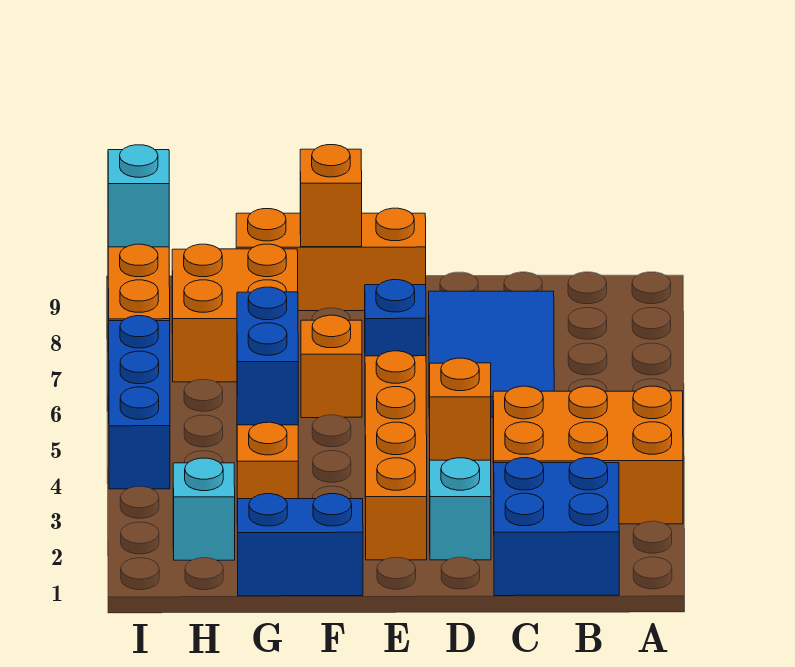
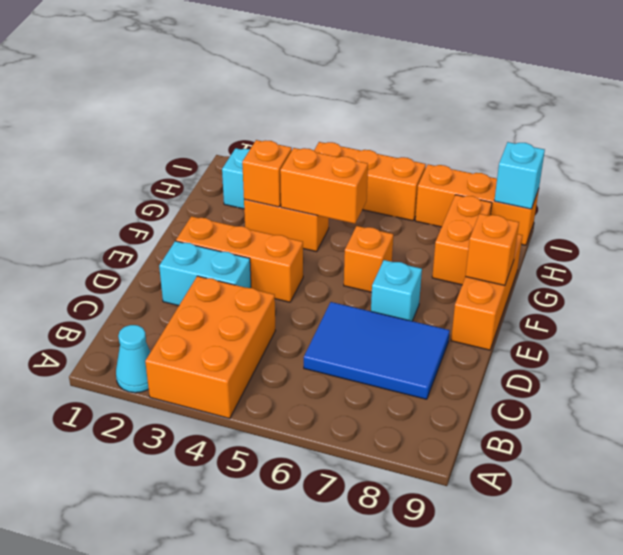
none -> cyan 1x1 cone [116,325,150,393]
blue 2x2 brick [494,458,619,596] -> none
orange 1x1 brick [429,358,491,460] -> orange 1x1 brick moved to [242,140,292,207]
orange 1x4 brick [365,351,427,560] -> orange 1x3 brick [176,216,303,302]
blue 1x1 brick [365,280,426,356] -> cyan 1x1 brick [371,260,422,321]
blue 1x2 brick [238,494,363,596] -> none
blue 1x2 brick [237,287,298,425] -> orange 1x2 brick [280,148,368,224]
orange 2x2 brick [172,244,298,382] -> orange 1x2 brick [432,195,492,285]
blue 1x3 brick [109,316,170,489] -> orange 1x3 brick [314,142,426,221]

